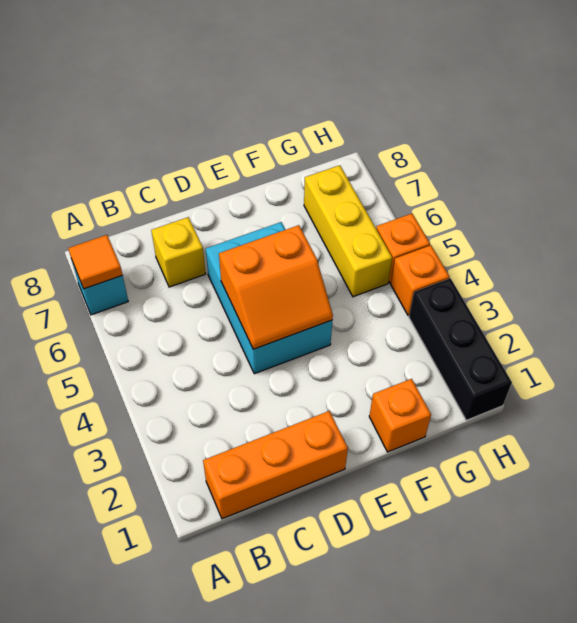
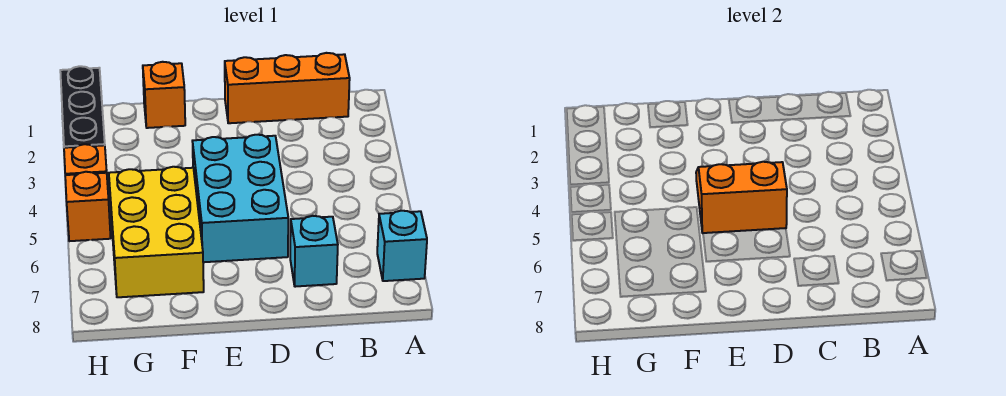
orange 1x1 tile [68,235,122,289] -> none
yellow 1x1 brick [151,217,206,287] -> cyan 1x1 brick [290,216,338,287]
yellow 1x3 brick [304,165,392,297] -> yellow 2x3 brick [109,167,204,297]

